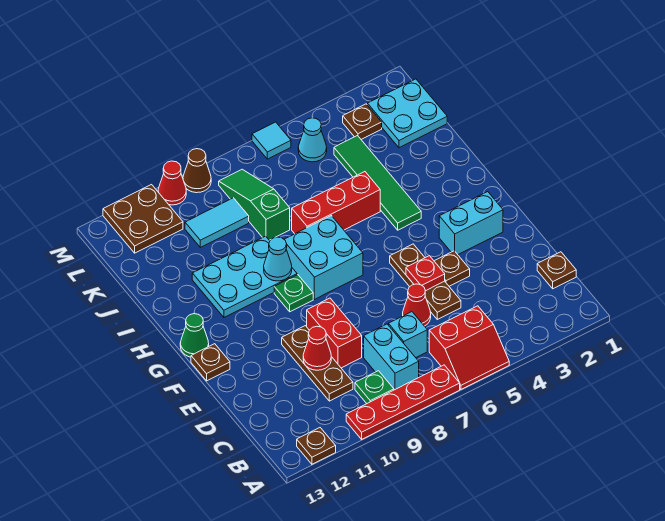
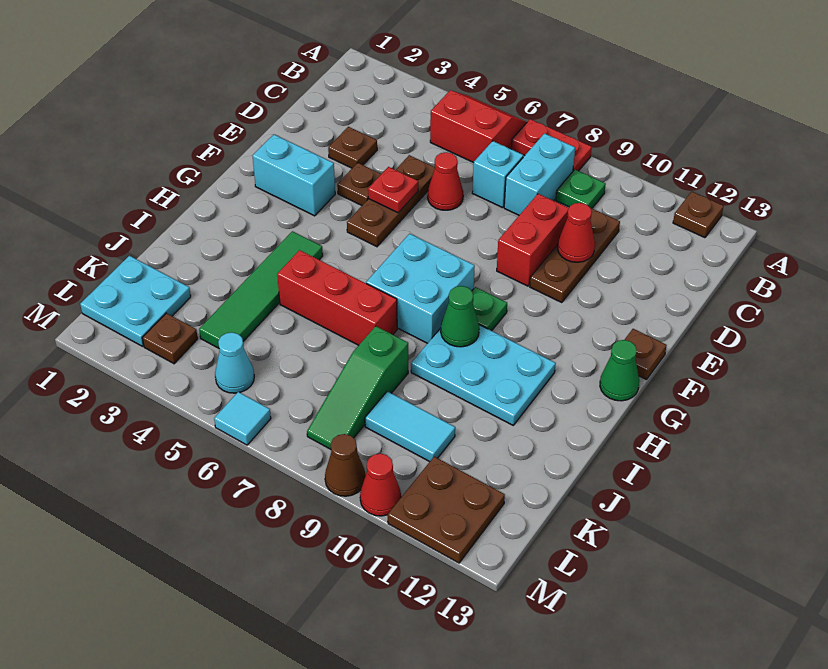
red 1x4 plate [346,365,460,439] -> red 1x2 plate [511,119,592,171]
brown 1x1 plate [537,252,576,289] -> brown 1x1 plate moved to [328,127,377,168]
cyan 1x1 cone [264,237,292,281] -> green 1x1 cone [441,286,479,347]

